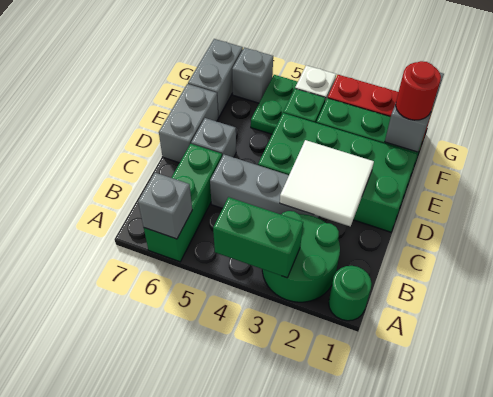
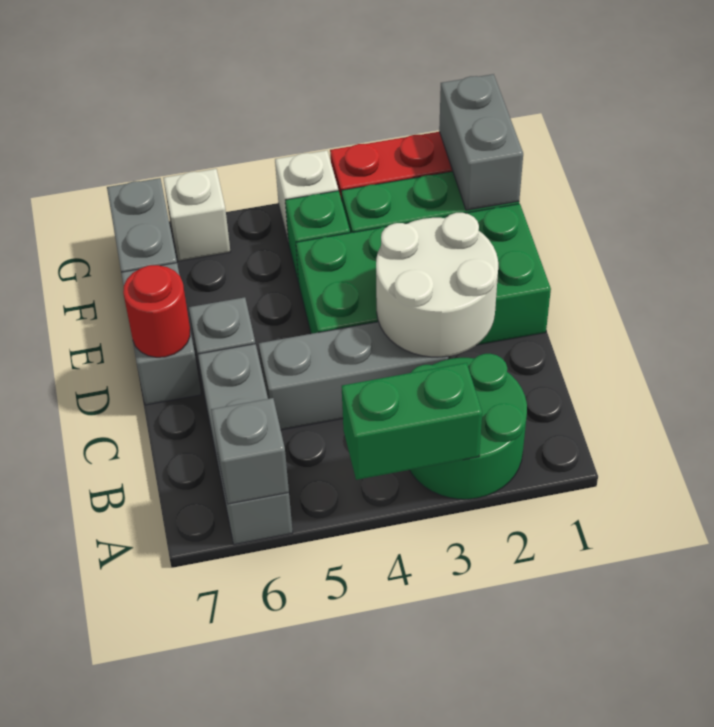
green 1x1 round brick [329,266,372,321] -> none
green 1x3 brick [144,144,222,262] -> grey 1x3 brick [198,344,293,545]
white 2x2 tile [280,140,374,226] -> white 2x2 round brick [376,213,498,357]
red 1x1 round brick [396,61,441,120] -> red 1x1 round brick moved to [123,265,190,357]
green 1x2 plate [251,75,298,134] -> none
grey 1x1 brick [232,48,273,103] -> white 1x1 brick [163,169,230,261]

